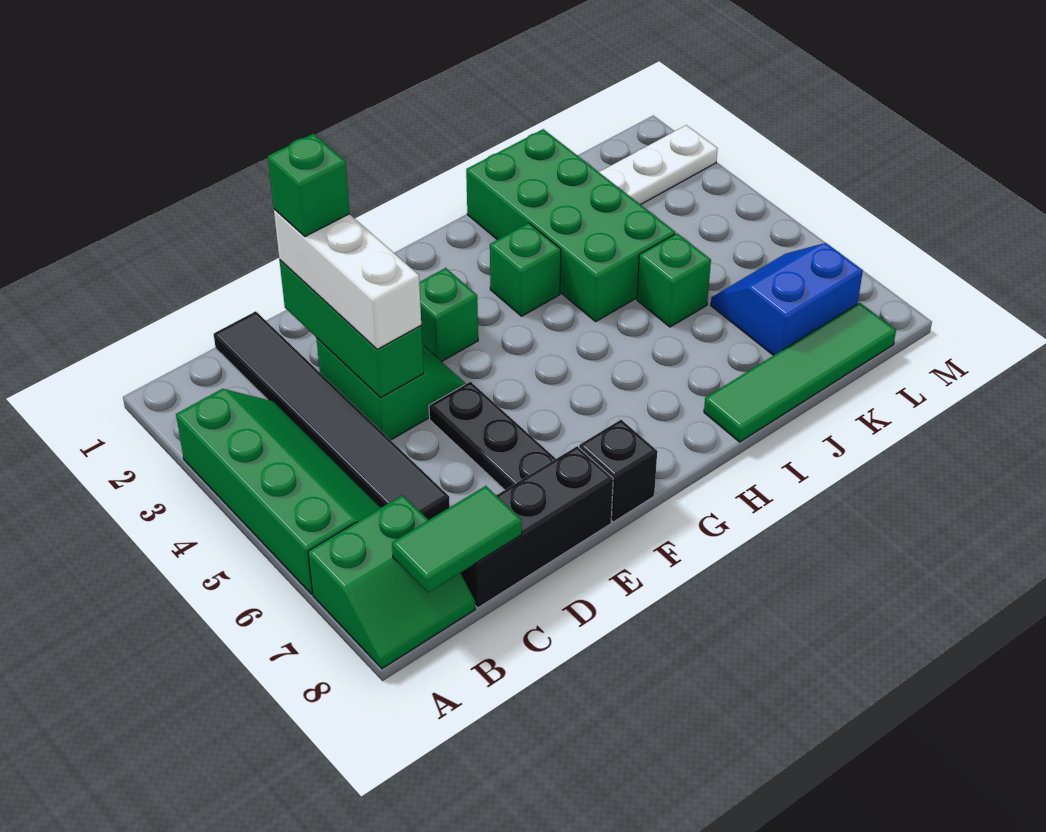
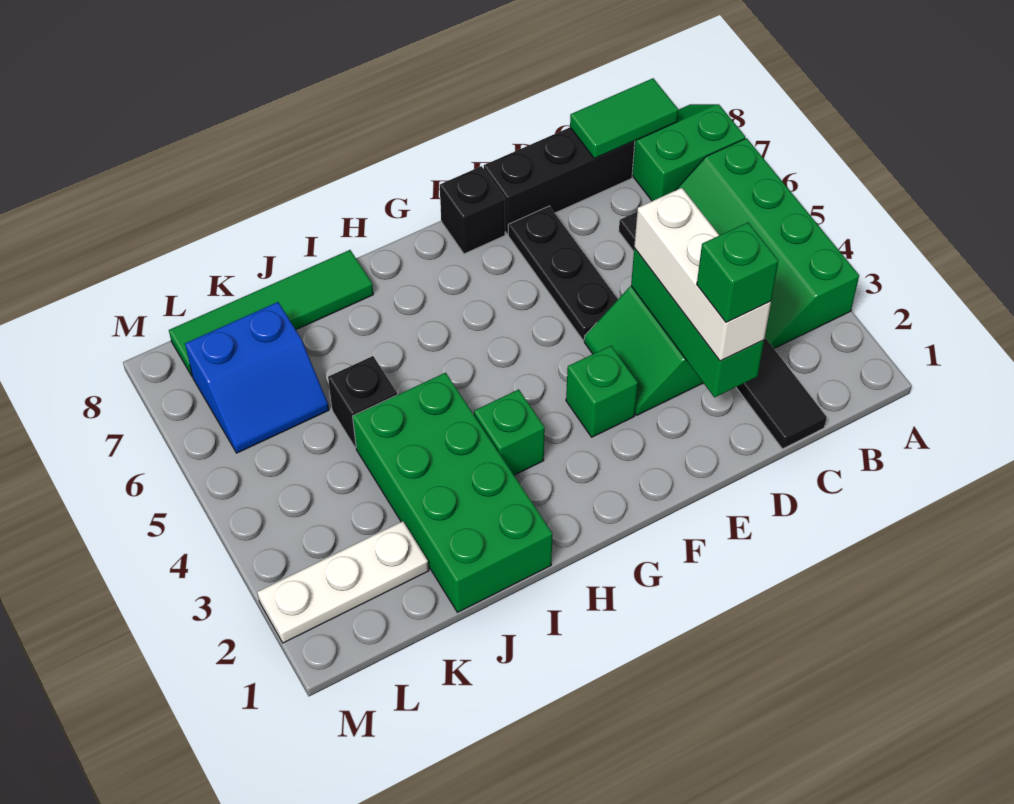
green 1x1 brick [637,233,711,327] -> black 1x1 brick [328,356,397,448]

